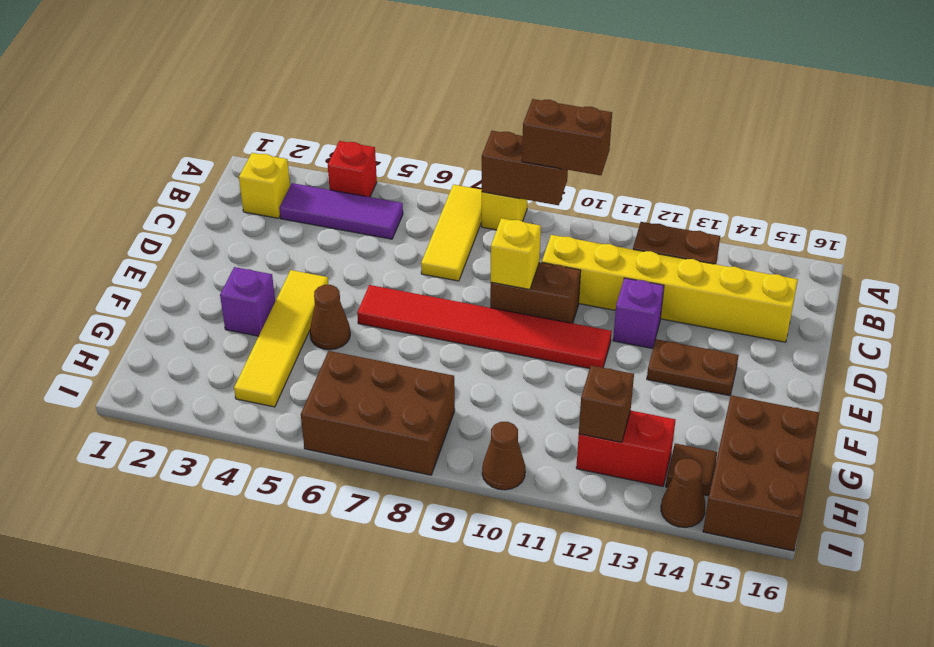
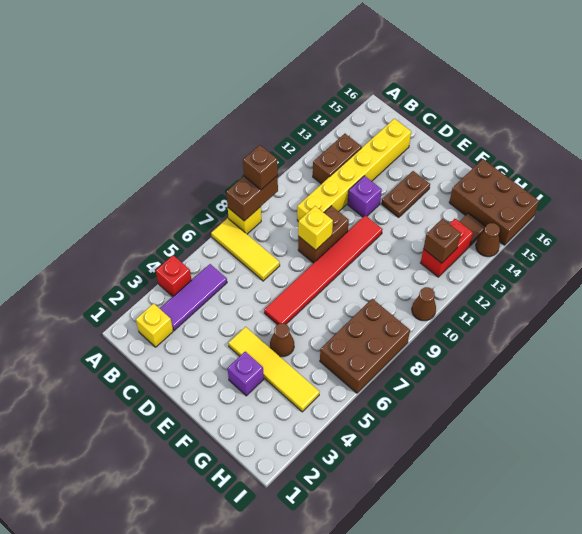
brown 1x2 brick [522,99,612,175] -> brown 1x1 brick [243,145,278,190]

